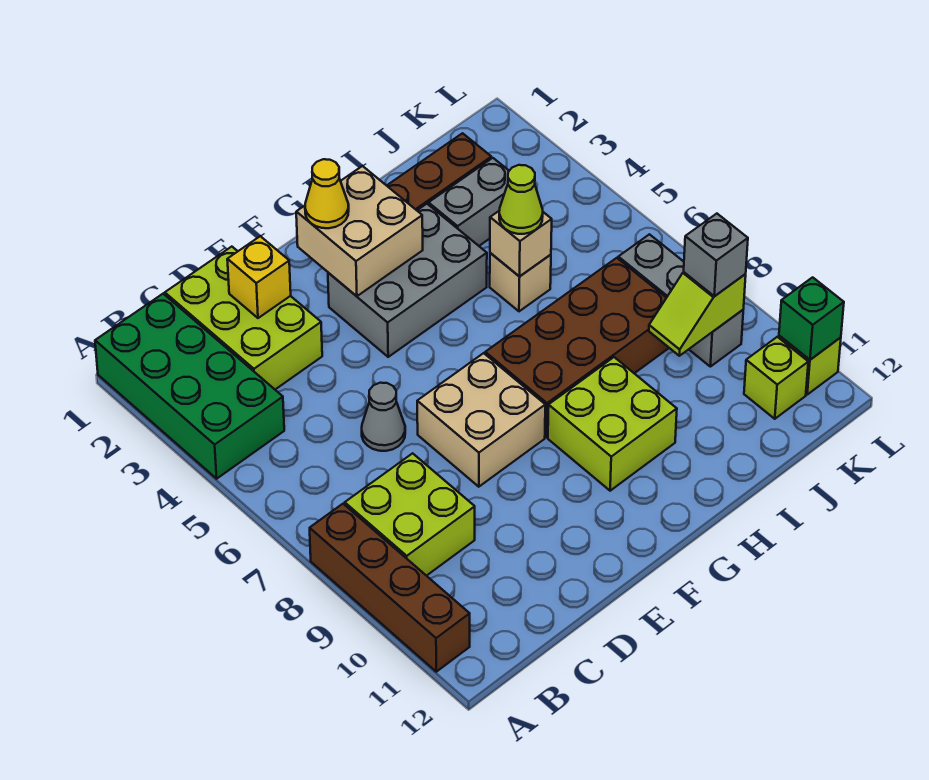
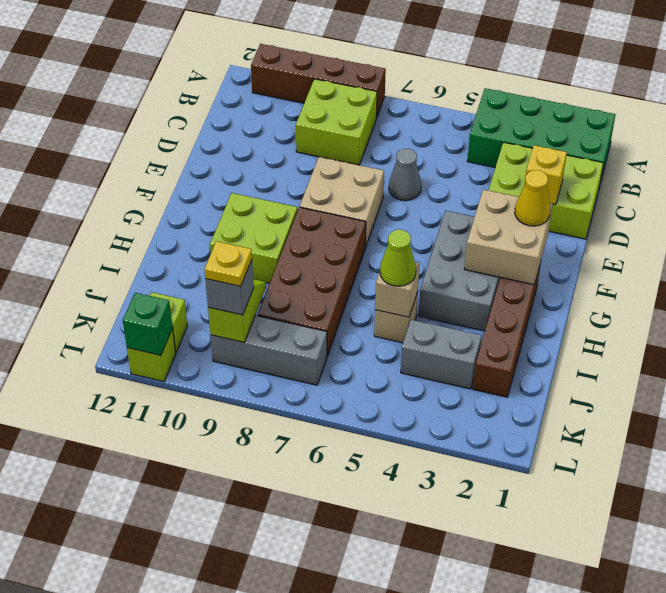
grey 1x2 brick [429,158,509,246] -> grey 1x2 brick turned to [401,320,482,389]
none -> yellow 1x1 plate [205,241,252,286]

